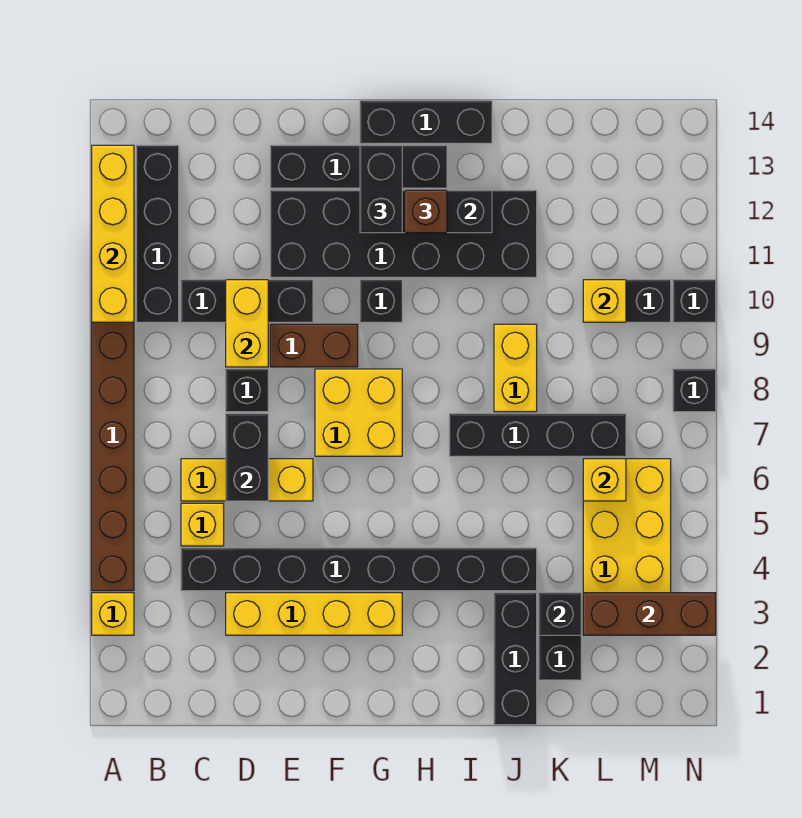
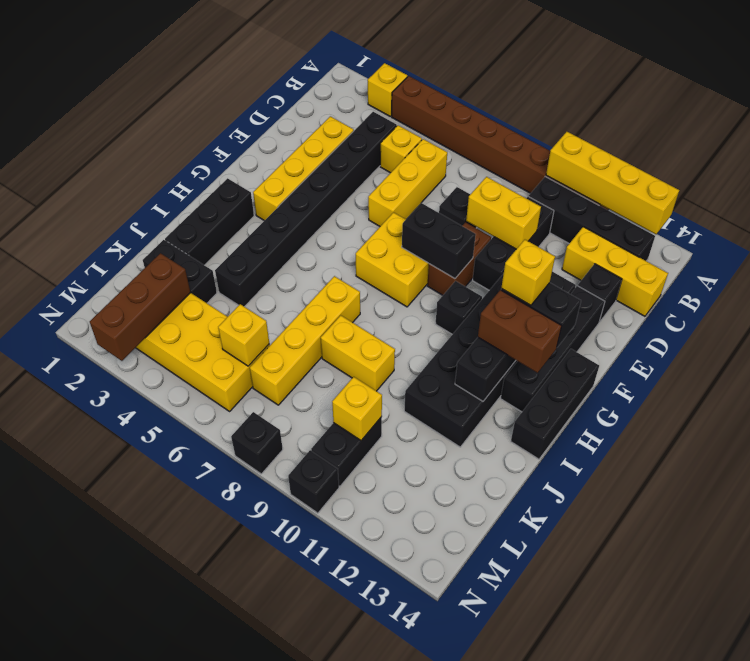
none -> yellow 1x3 brick [562,227,668,316]
black 1x2 brick [226,414,268,501] -> black 1x2 brick moved to [402,203,476,279]
none -> yellow 1x1 brick [501,240,555,305]
brown 1x1 brick [405,190,447,233] -> brown 1x2 brick [478,290,561,373]
black 1x4 brick [449,414,626,456] -> yellow 1x4 brick [250,276,360,405]
black 1x3 brick [494,593,537,725] -> black 1x3 brick turned to [165,178,254,265]
black 1x1 brick [539,593,581,635] -> black 1x1 brick moved to [578,264,622,322]

